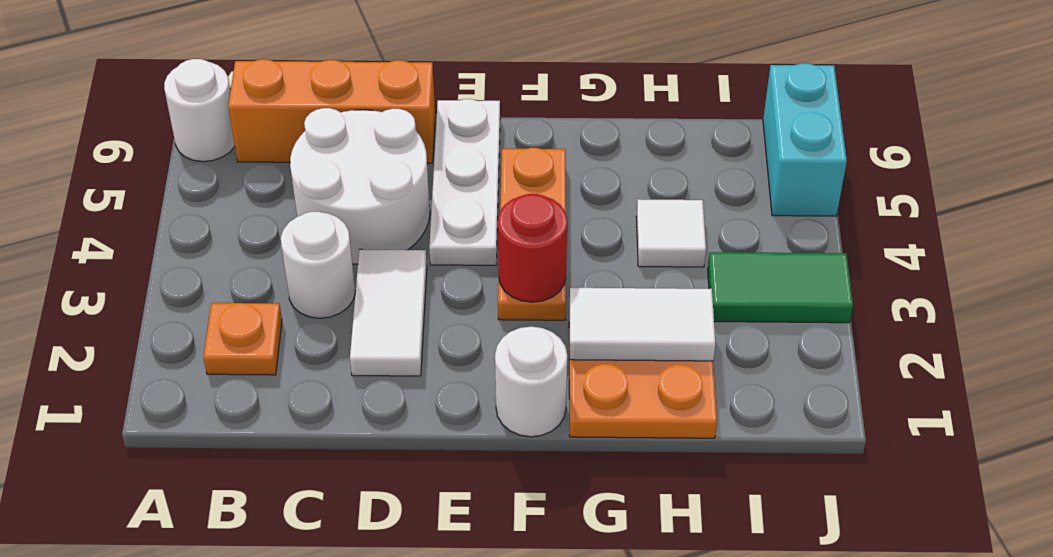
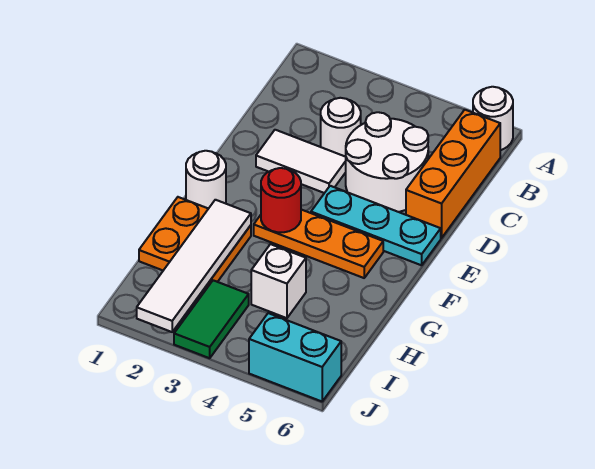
orange 1x1 plate [203,303,282,375] -> none
white 1x3 plate [429,99,500,265] -> cyan 1x3 plate [311,186,441,265]
white 1x2 tile [570,288,715,361] -> white 1x4 tile [137,200,251,332]
white 1x1 tile [636,199,706,267] -> white 1x1 brick [251,244,306,318]

